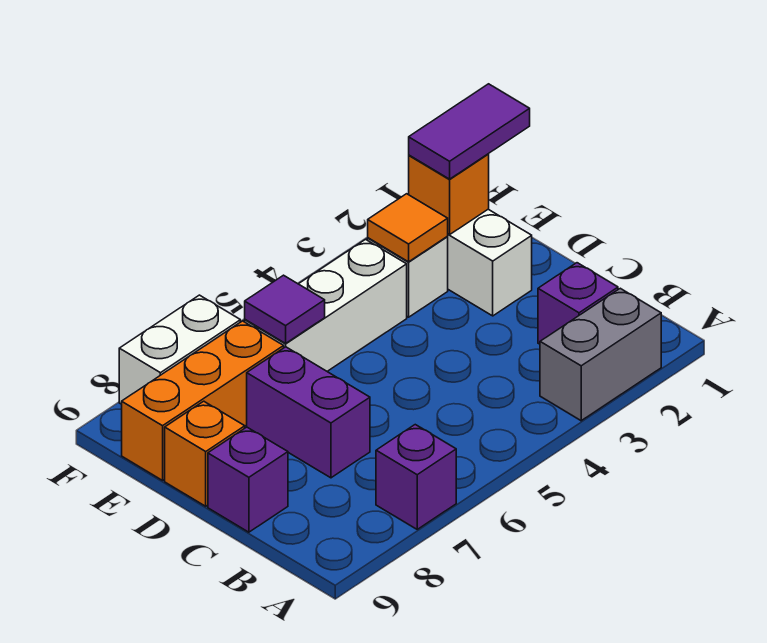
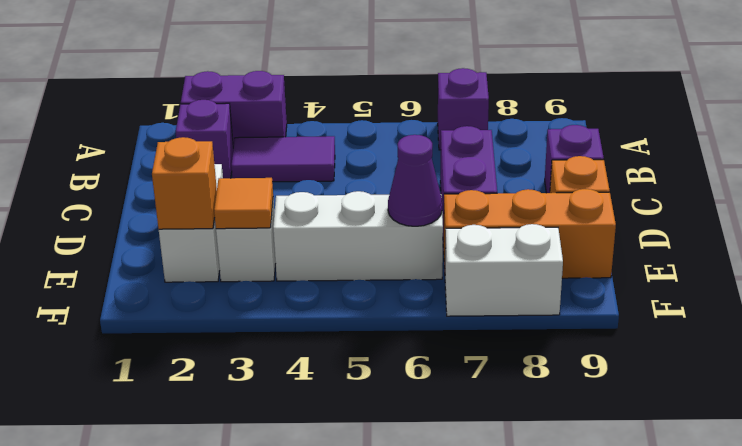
grey 1x2 brick [540,288,661,421] -> purple 1x2 brick [181,71,287,149]
purple 1x2 tile [409,84,530,179] -> purple 1x2 tile moved to [231,136,335,182]
purple 1x1 tile [245,275,325,343] -> purple 1x1 cone [388,135,442,226]

